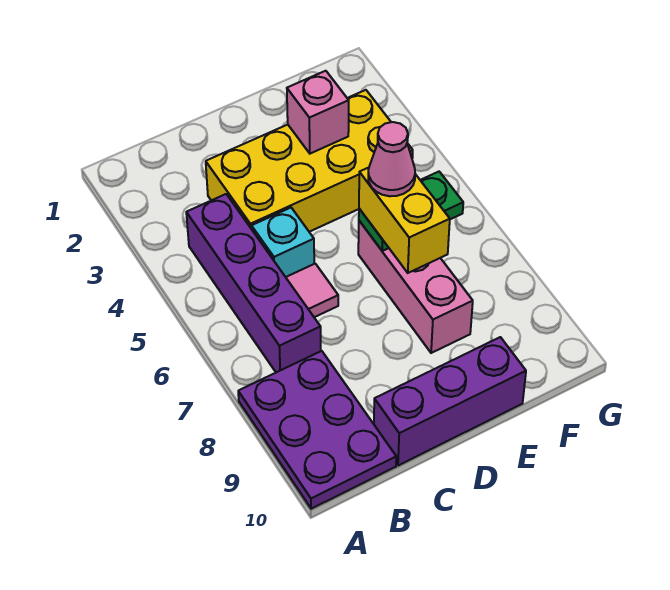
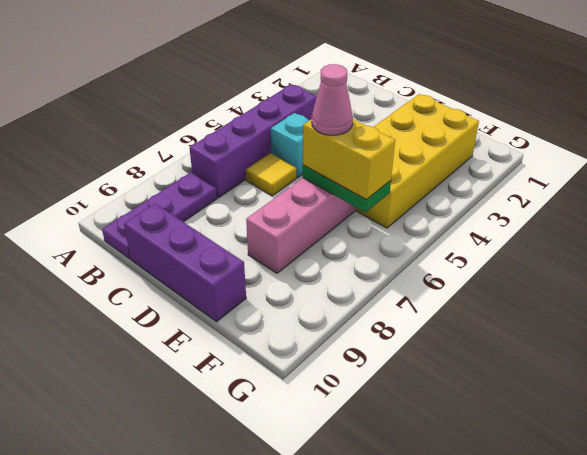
purple 2x3 plate [238,351,396,509] -> purple 1x3 plate [102,172,217,259]
yellow 2x4 brick [206,90,413,232] -> yellow 2x4 brick turned to [355,94,479,228]
pink 1x1 tile [286,264,338,317] -> yellow 1x1 tile [246,153,296,196]
pink 1x1 brick [287,71,349,154] -> none
yellow 1x2 brick [359,168,450,273] -> yellow 1x2 brick turned to [303,119,395,200]

